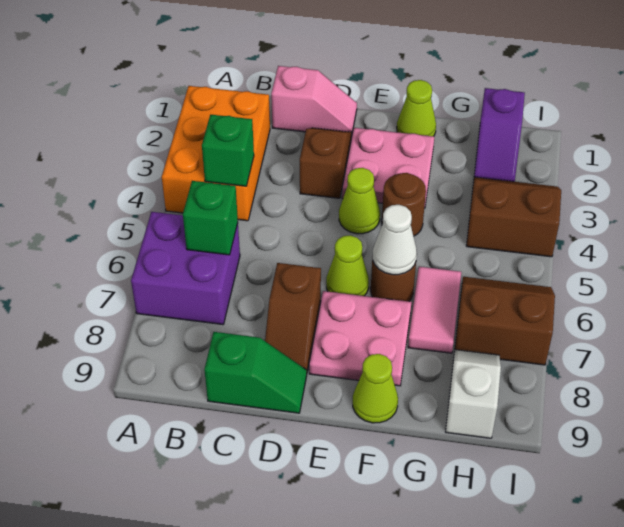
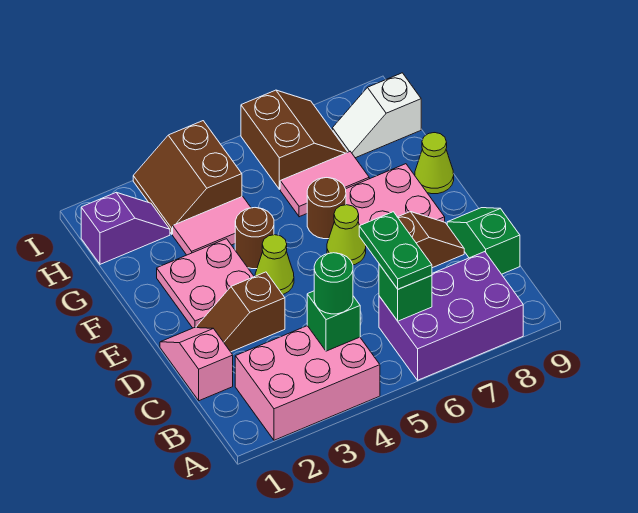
orange 2x3 brick [162,86,270,221] -> pink 2x3 brick [235,326,380,440]
purple 2x2 brick [131,212,240,325] -> purple 2x3 brick [379,252,523,380]
none -> green 1x1 round brick [314,253,353,314]
none -> green 1x2 plate [359,212,432,289]
lime 1x1 cone [397,80,436,136] -> none
white 1x1 cone [372,205,417,275] -> none
none -> pink 1x2 tile [173,196,251,255]
brown 2x2 slope [455,277,555,365] -> brown 2x2 slope turned to [241,90,348,189]

